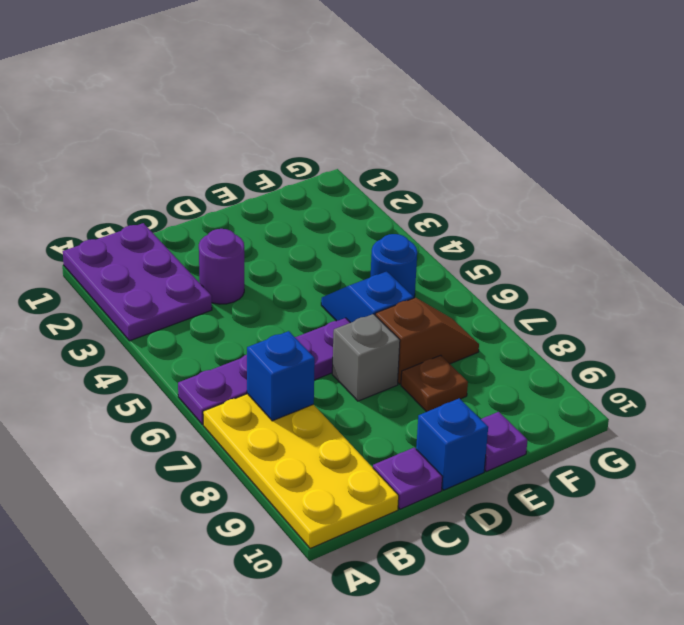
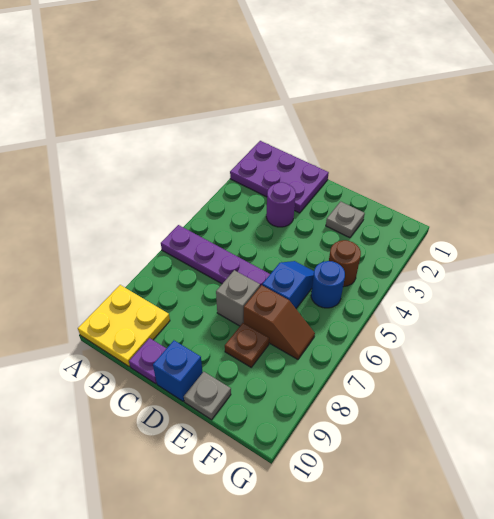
purple 2x3 plate [63,223,212,341] -> purple 2x3 plate turned to [230,141,329,213]
yellow 2x4 plate [203,394,399,549] -> yellow 2x2 plate [78,285,170,367]
blue 1x1 brick [247,331,315,421] -> none
none -> grey 1x1 plate [326,201,365,238]
purple 1x1 plate [481,412,527,472] -> grey 1x1 plate [184,372,231,420]
none -> brown 1x1 round brick [329,240,361,287]

